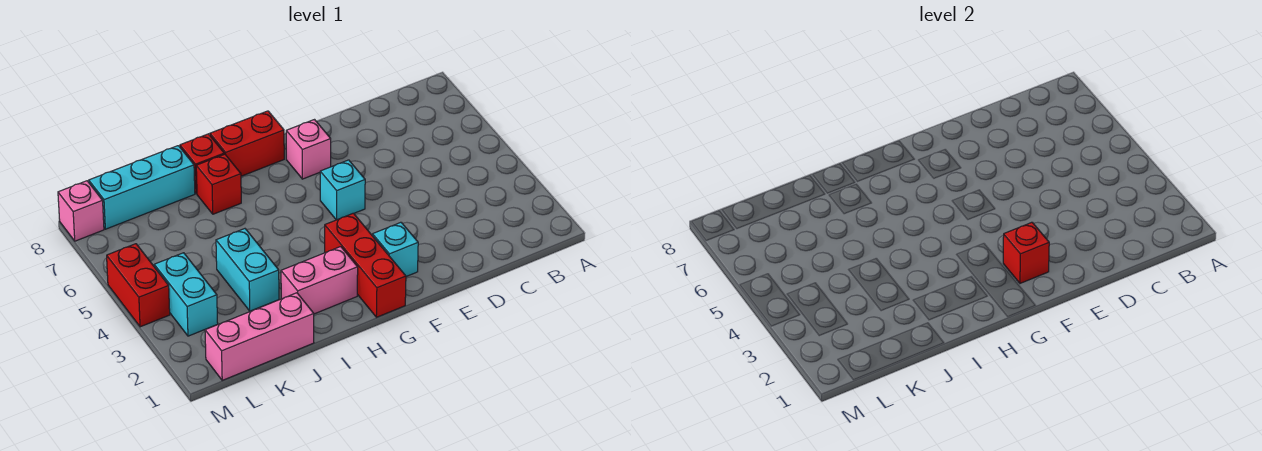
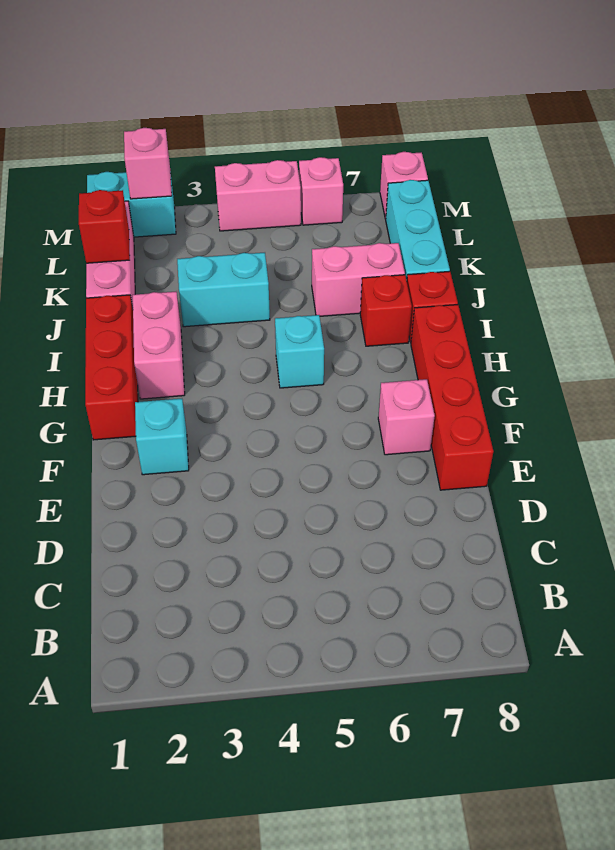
red 1x1 brick [1003,222,1049,283] -> red 1x1 brick moved to [79,190,130,263]
cyan 1x1 brick [320,160,365,220] -> cyan 1x1 brick moved to [275,315,324,388]
red 1x3 brick [325,213,406,317] -> red 1x3 brick turned to [85,295,138,440]
red 1x2 brick [210,111,284,176] -> red 1x4 brick [411,305,493,490]
none -> pink 1x2 brick [312,243,405,316]
cyan 1x2 brick [154,253,218,336] -> cyan 1x2 brick moved to [87,171,176,237]
none -> pink 1x1 brick [124,128,172,199]
red 1x2 brick [107,244,170,327] -> pink 1x2 brick [215,160,301,231]
none -> pink 1x1 brick [299,157,343,225]

